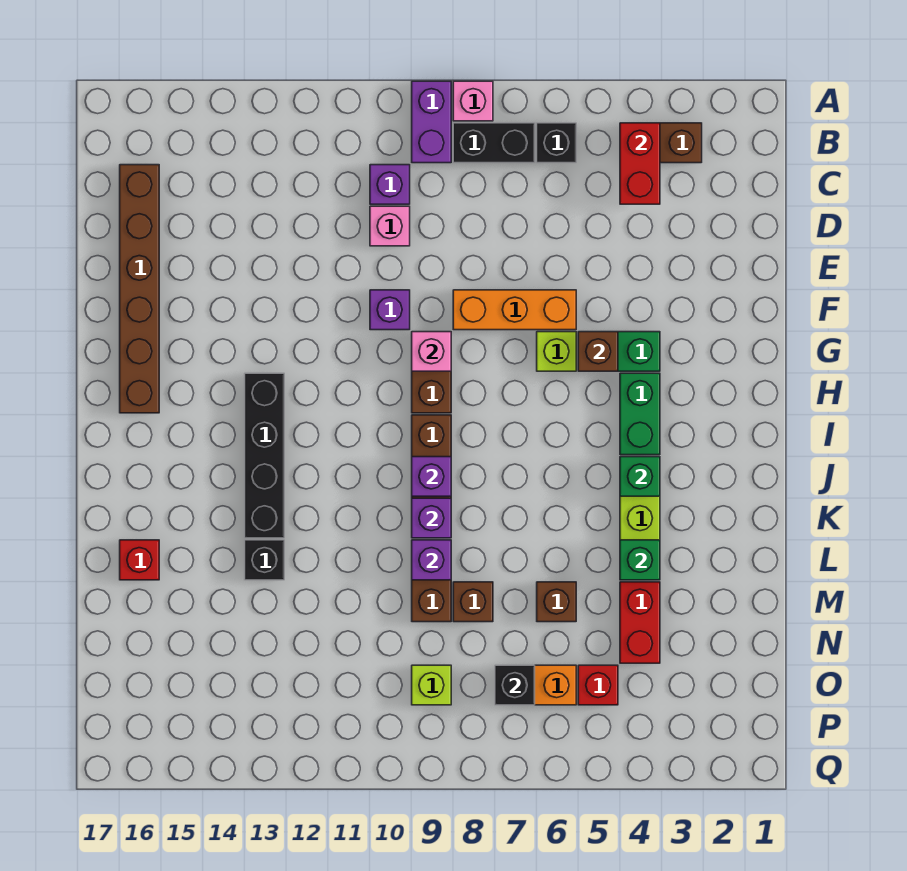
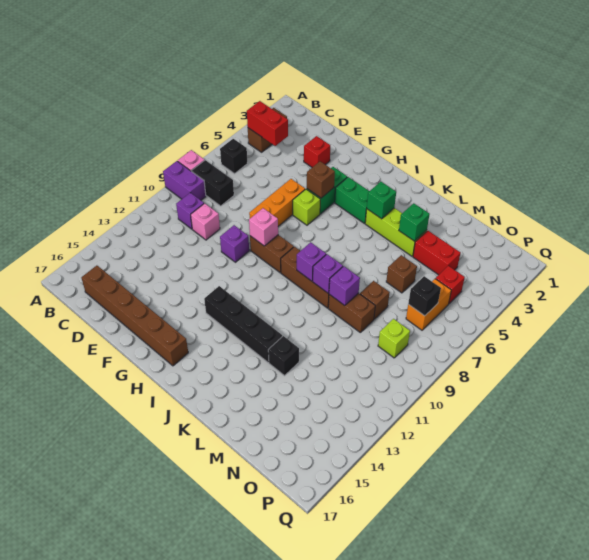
black 1x2 brick [453,123,535,163] -> black 1x2 brick turned to [192,160,234,206]
red 1x1 brick [120,540,159,580] -> red 1x1 brick moved to [304,136,330,167]

